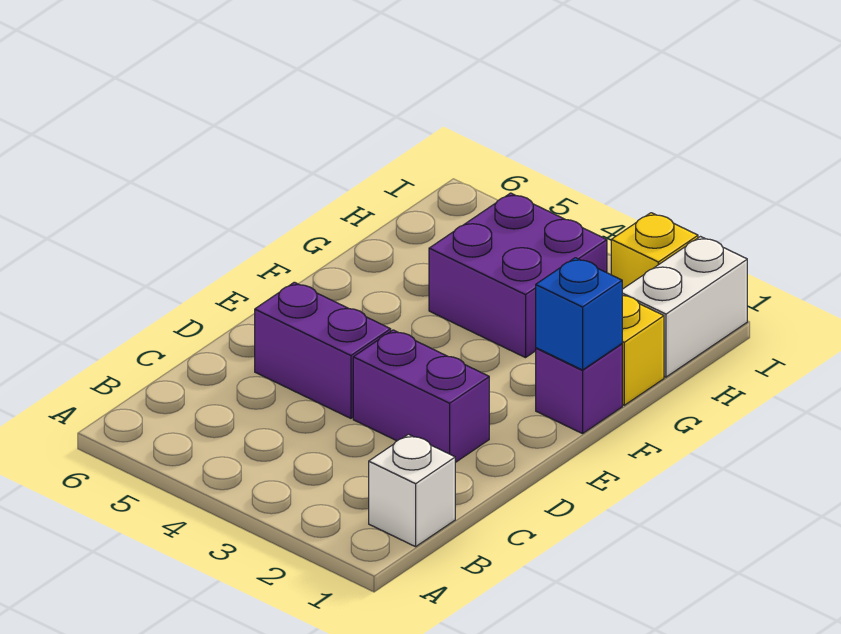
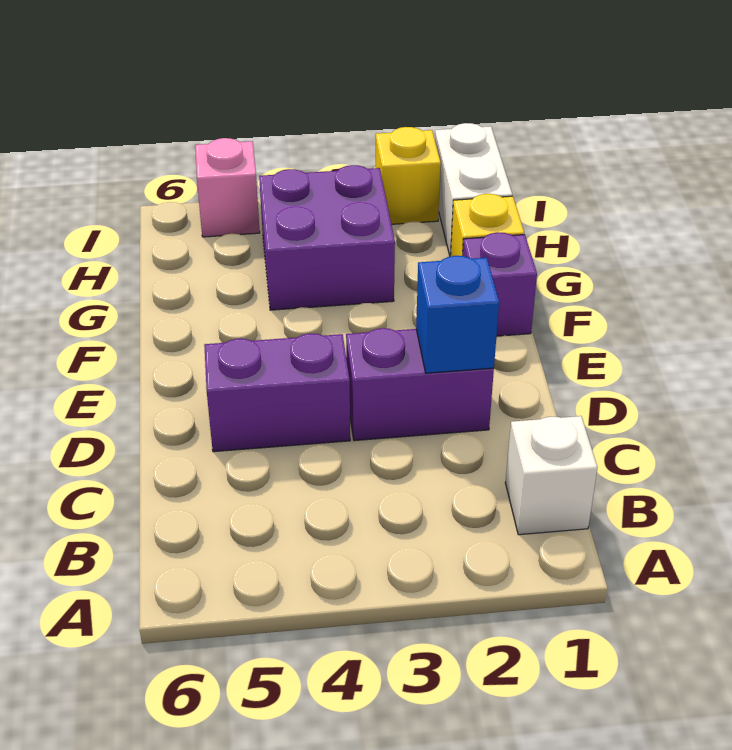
blue 1x1 brick [536,258,622,370] -> blue 1x1 brick moved to [416,256,499,373]
none -> pink 1x1 brick [195,138,260,237]

